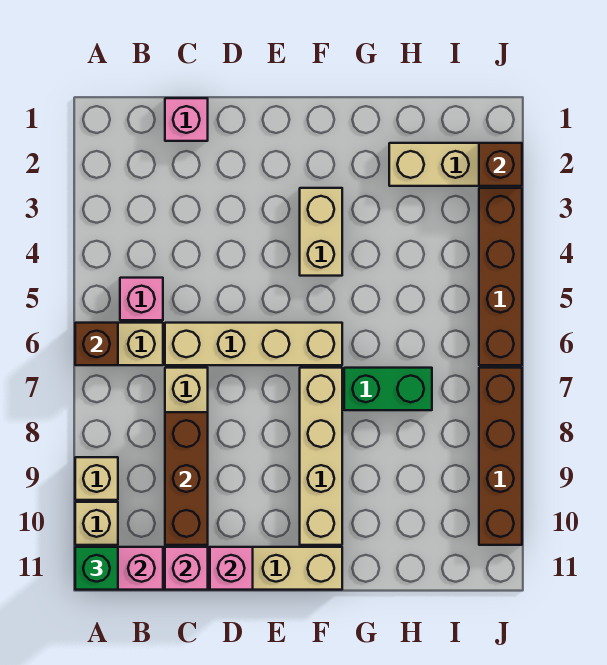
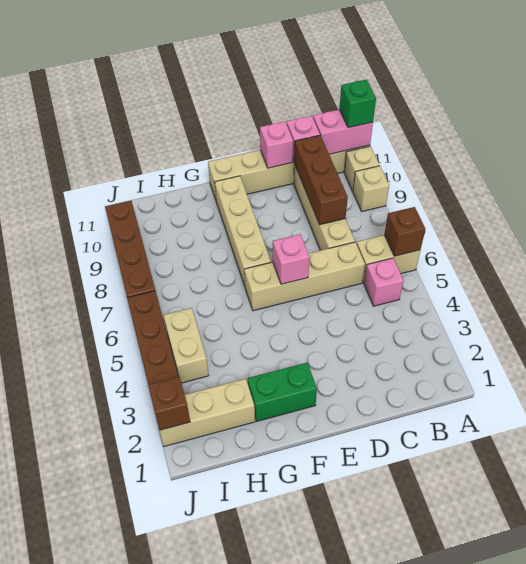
pink 1x1 brick [165,98,208,141] -> pink 1x1 brick moved to [273,234,309,284]
tan 1x2 brick [300,188,342,276] -> tan 1x2 brick moved to [164,308,209,383]
green 1x2 brick [344,368,432,410] -> green 1x2 brick moved to [248,363,317,421]

